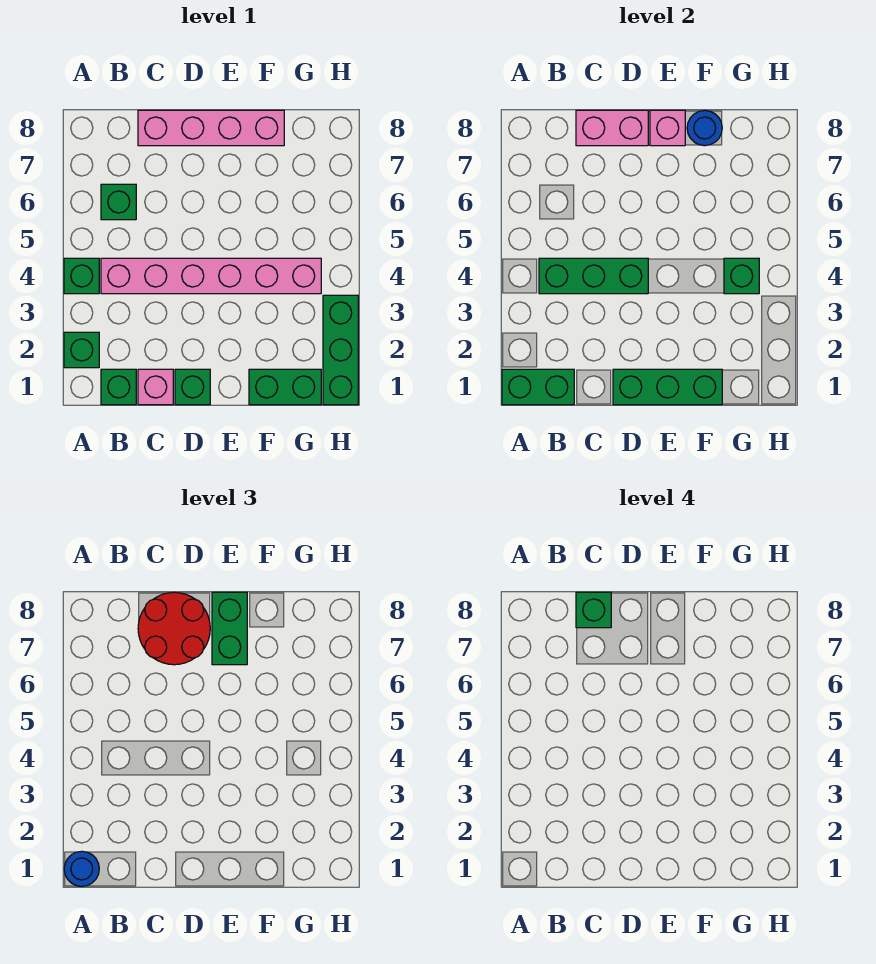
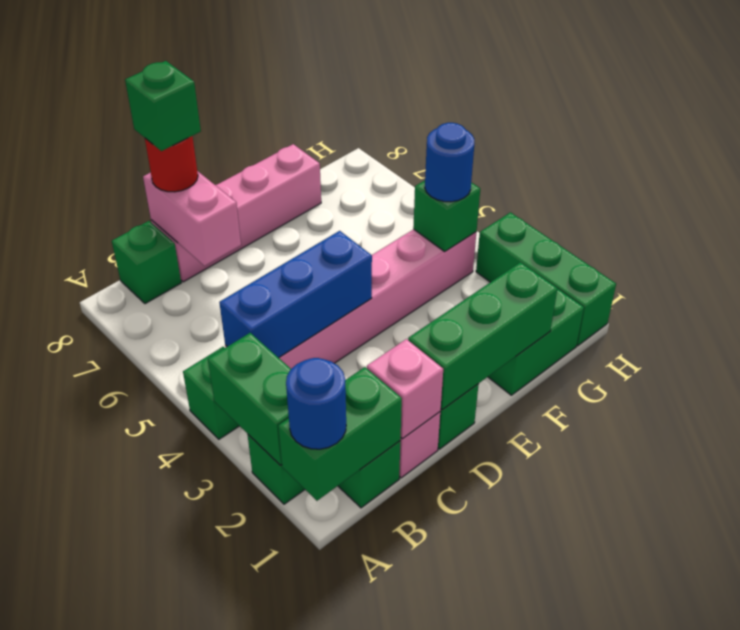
green 1x3 brick [539,258,648,294] -> blue 1x3 brick [219,231,372,358]
green 1x1 brick [101,184,136,220] -> green 1x1 brick moved to [112,221,181,304]
red 2x2 round brick [138,592,210,665] -> red 1x1 round brick [145,136,198,192]
pink 1x2 brick [576,110,648,146] -> pink 1x2 brick turned to [143,171,241,266]
green 1x2 brick [212,592,247,665] -> green 1x2 brick moved to [208,333,291,466]
pink 1x1 brick [650,110,685,146] -> pink 1x1 brick moved to [367,339,443,439]
blue 1x1 round brick [687,110,722,146] -> blue 1x1 round brick moved to [425,123,474,202]

